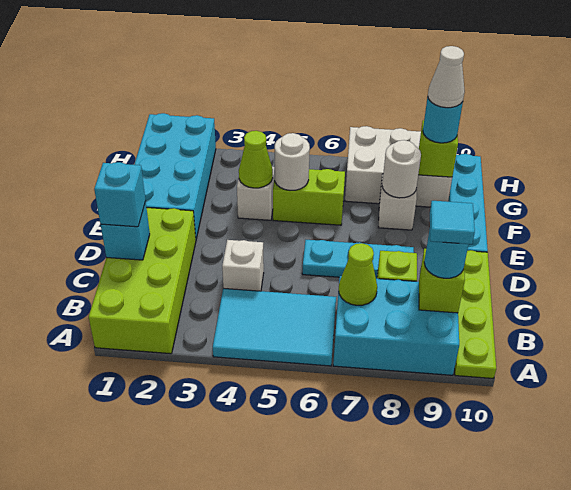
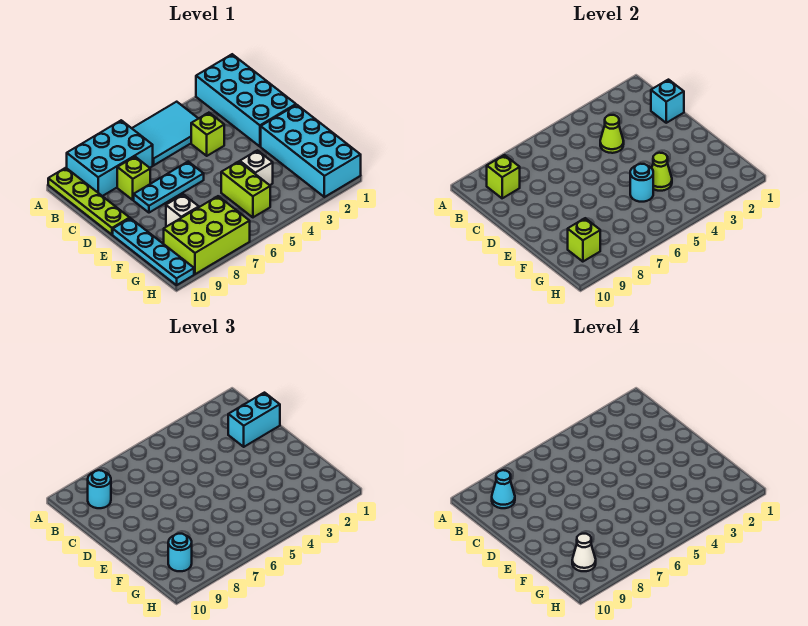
lime 2x4 brick [89,208,196,354] -> cyan 2x4 brick [196,54,296,146]
lime 1x1 cone [339,243,377,305] -> lime 1x1 cone moved to [600,115,624,153]
cyan 1x1 tile [430,201,475,244] -> cyan 1x1 cone [492,470,515,508]
cyan 1x1 brick [94,162,146,227] -> cyan 1x2 brick [228,393,280,447]
white 1x1 brick [222,240,264,291] -> lime 1x1 brick [191,113,224,156]
lime 1x2 brick [273,169,345,225] -> lime 1x2 brick turned to [221,162,270,217]
white 1x1 round brick [274,133,310,190] -> cyan 1x1 round brick [630,164,653,202]
white 1x1 round brick [382,140,421,198] -> none
white 2x3 brick [345,126,452,207] -> lime 2x3 brick [164,196,250,274]

